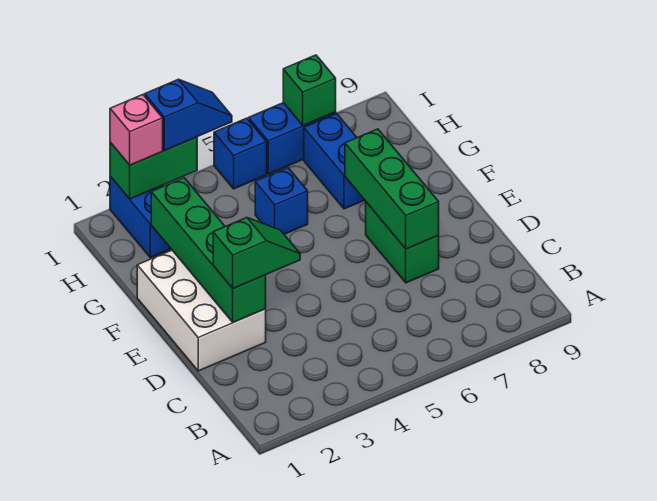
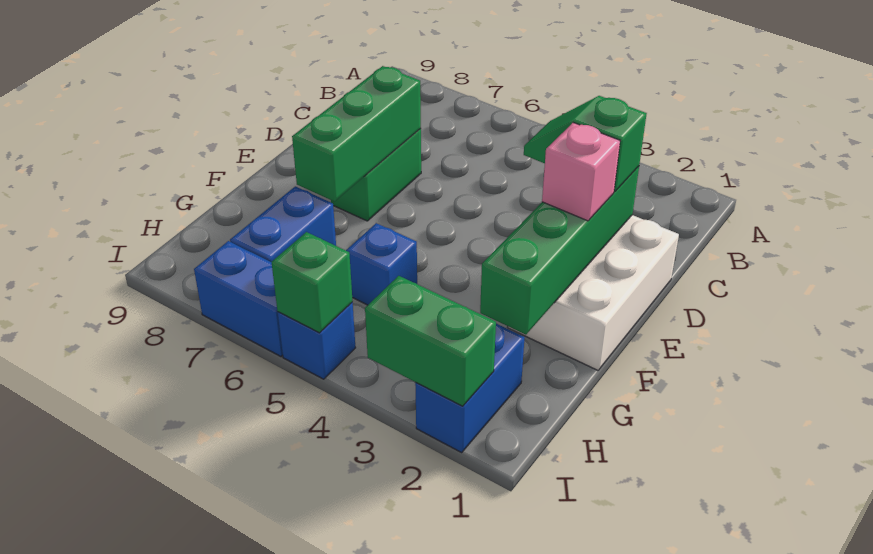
pink 1x1 brick [110,95,163,165] -> pink 1x1 brick moved to [542,123,620,221]
blue 1x2 slope [145,79,232,150] -> none
green 1x1 brick [283,55,336,126] -> green 1x1 brick moved to [272,232,353,333]

